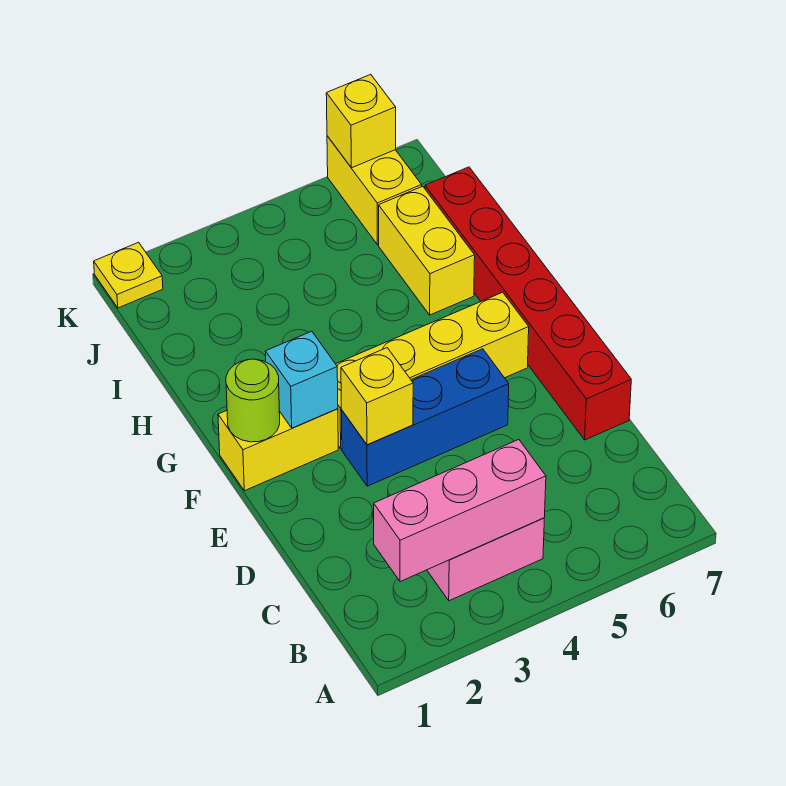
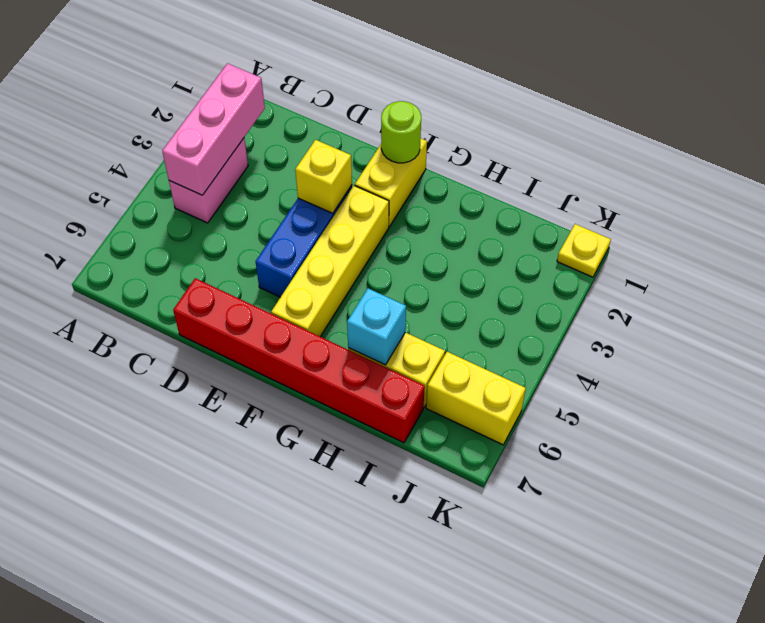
cyan 1x1 brick [265,331,338,428] -> cyan 1x1 brick moved to [347,288,406,365]
yellow 1x1 brick [326,74,396,168] -> none

